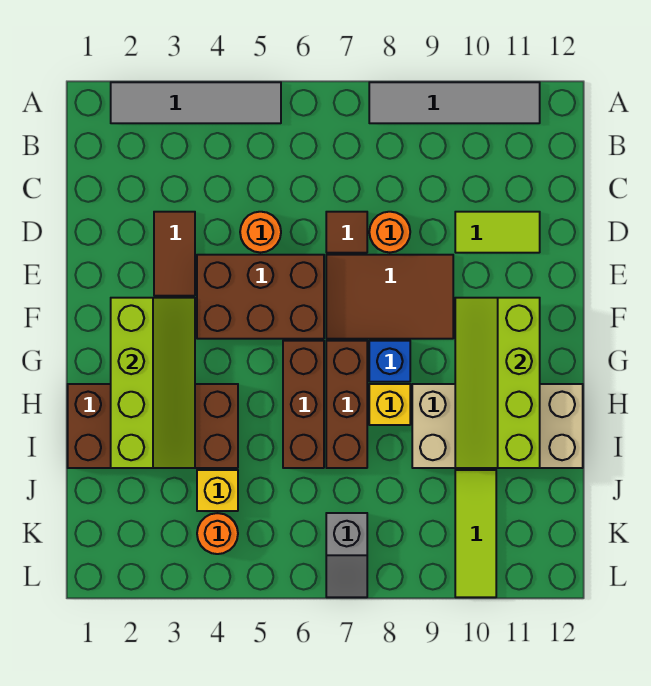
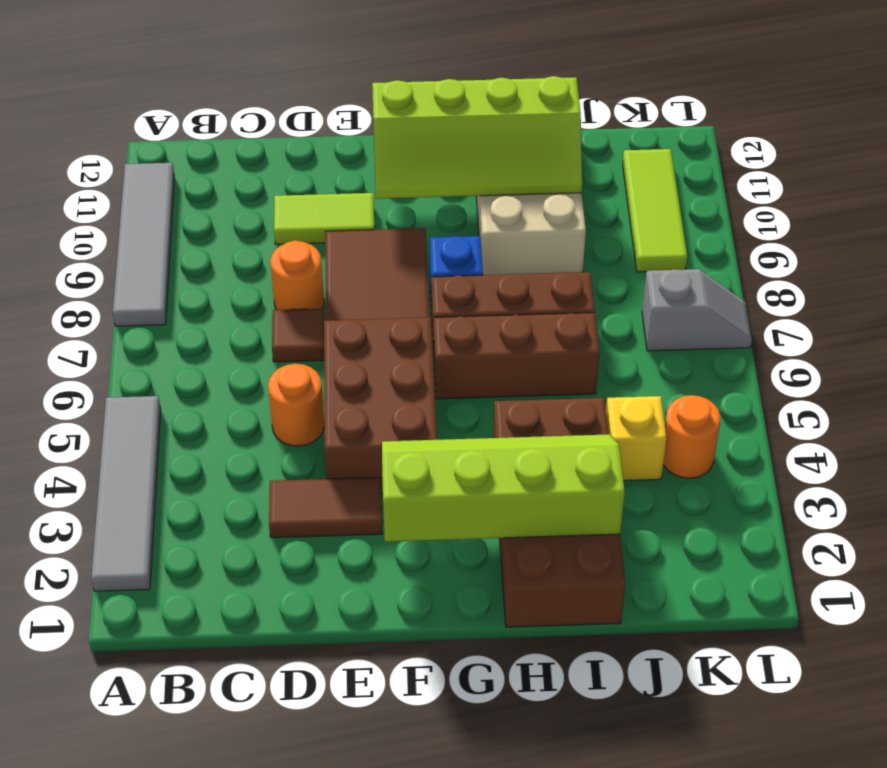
lime 1x2 tile [455,212,540,253] -> lime 1x2 tile turned to [274,193,375,244]
yellow 1x1 brick [369,384,410,425] -> none
lime 1x3 tile [455,470,496,597] -> lime 1x3 tile turned to [623,149,687,272]

